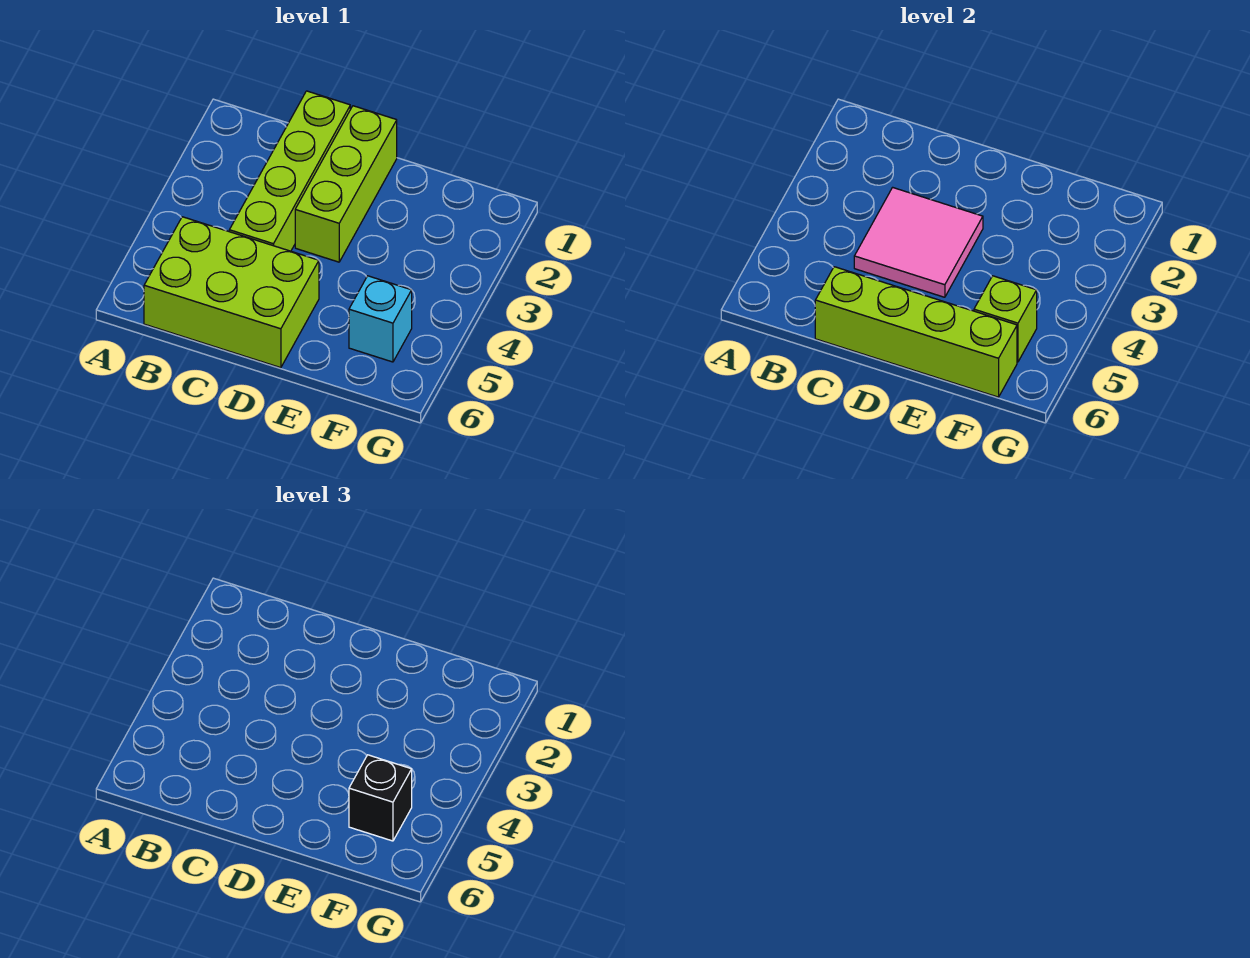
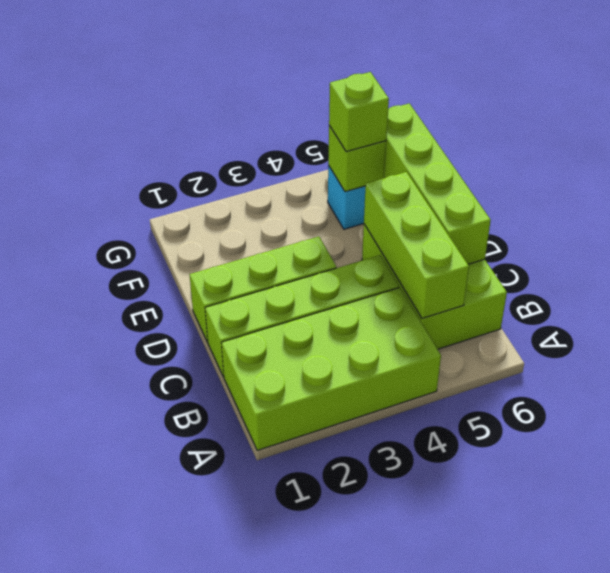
none -> lime 2x4 brick [222,288,441,450]
none -> lime 1x3 brick [364,172,469,319]
pink 2x2 tile [854,187,983,297] -> none
black 1x1 brick [349,755,412,841] -> lime 1x1 brick [329,72,389,152]

